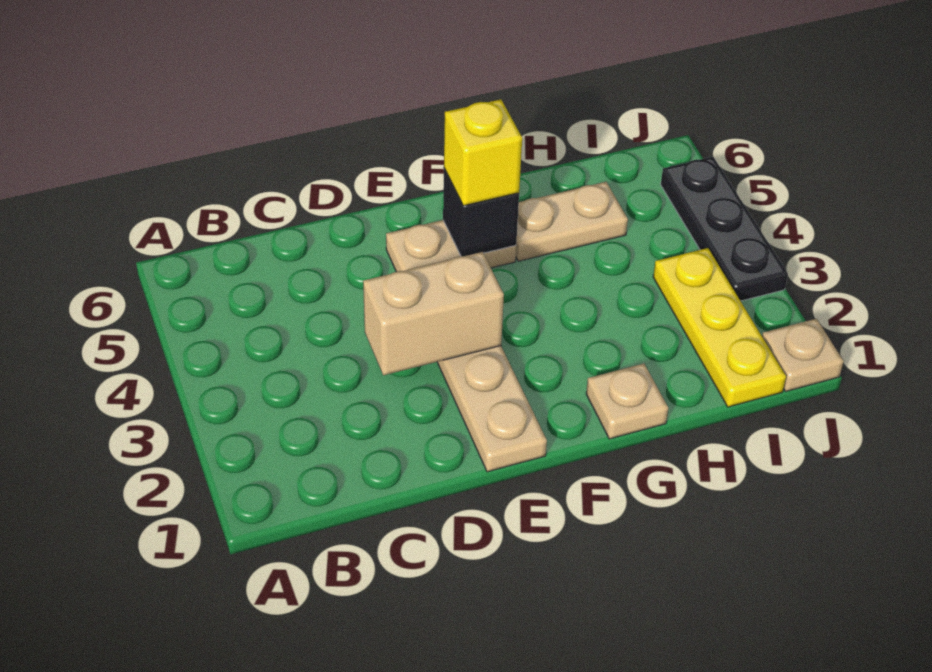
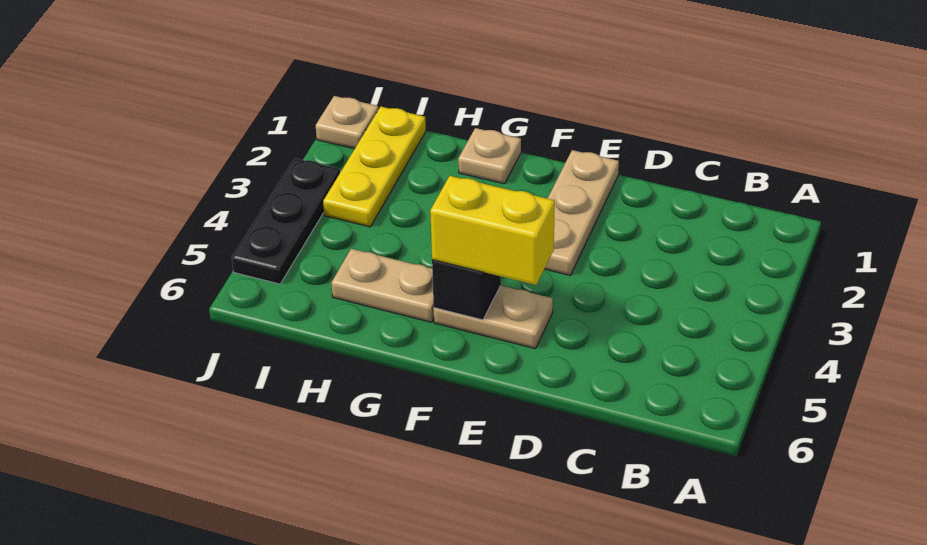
tan 1x2 brick [363,252,504,375] -> none
yellow 1x1 brick [444,99,522,206] -> yellow 1x2 brick [430,176,555,285]

